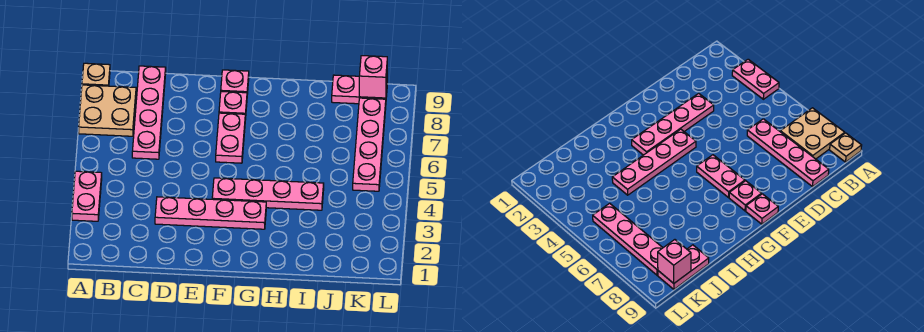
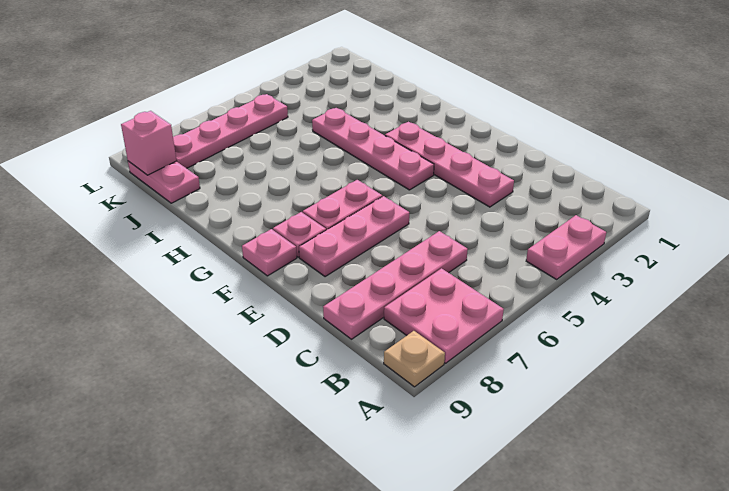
tan 2x2 plate [79,85,136,136] -> pink 2x2 plate [384,268,504,363]
none -> pink 1x3 plate [299,196,409,277]

